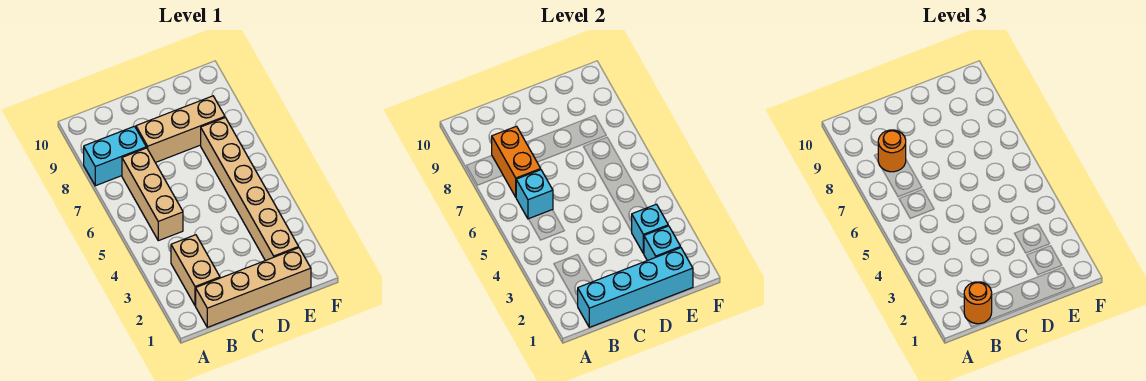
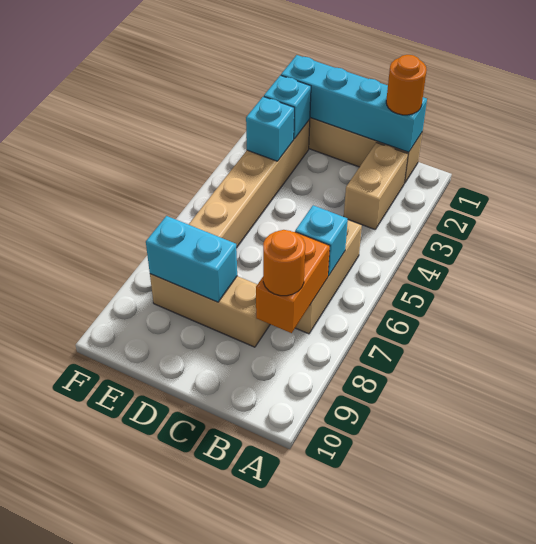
cyan 1x2 brick [84,126,146,186] -> cyan 1x2 brick moved to [146,216,237,302]

